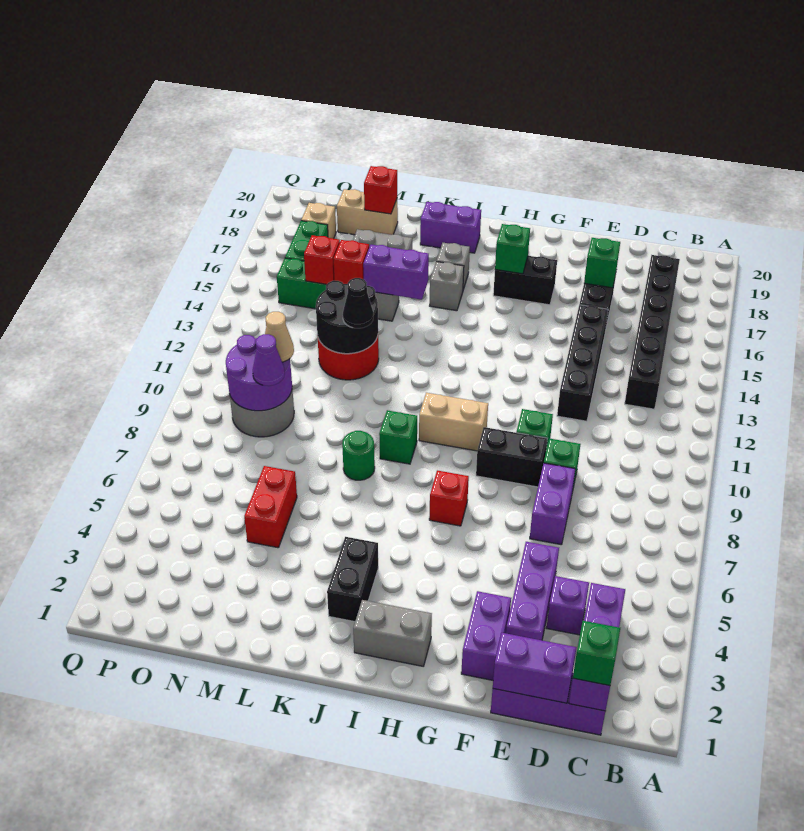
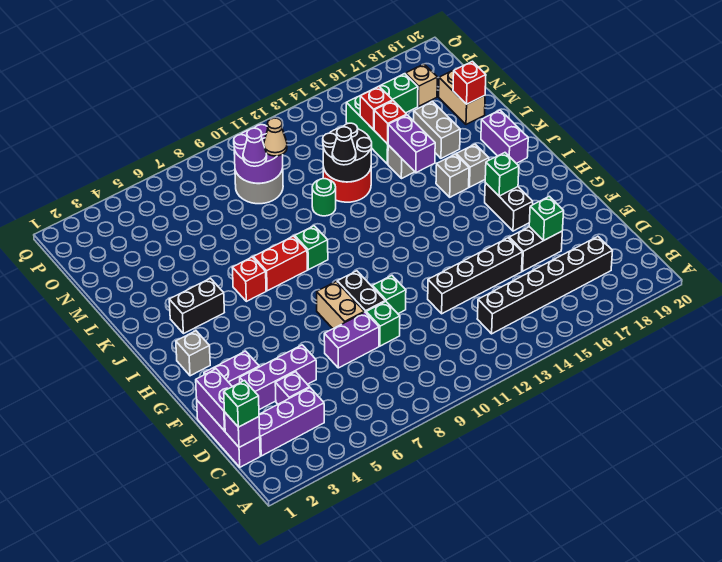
grey 1x2 brick [353,600,432,666] -> grey 1x1 brick [176,331,210,376]
red 1x1 brick [429,470,469,526] -> red 1x1 brick moved to [232,257,266,301]
tan 1x2 brick [419,393,488,451] -> tan 1x2 brick moved to [317,282,364,329]
green 1x1 round brick [342,431,375,480] -> green 1x1 round brick moved to [312,179,336,216]
red 1x2 brick [244,466,297,548] -> red 1x2 brick moved to [253,236,307,291]

